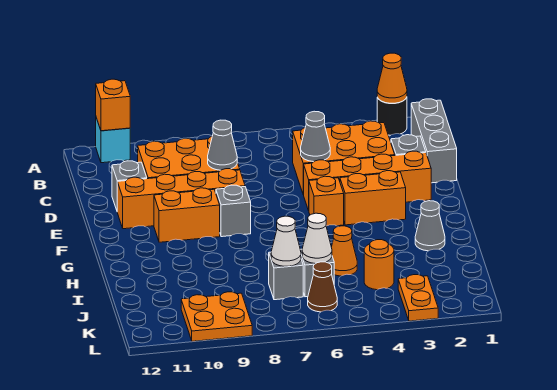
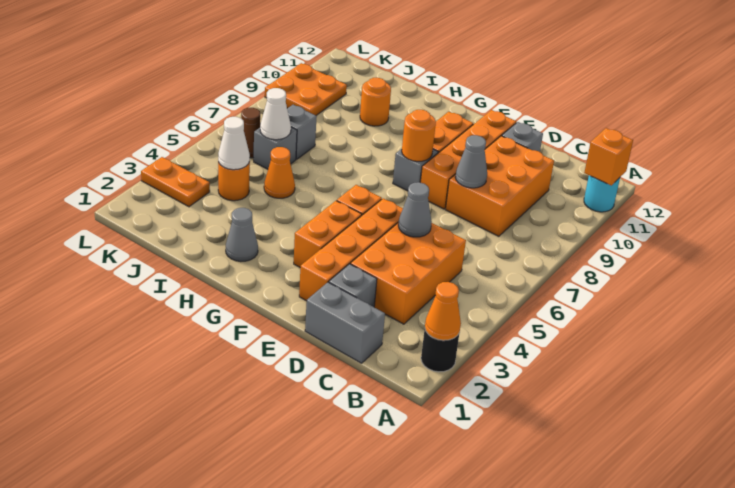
cyan 1x1 brick [96,118,130,163] -> cyan 1x1 round brick [584,175,620,212]
grey 1x3 brick [411,99,457,183] -> grey 1x2 brick [305,282,385,363]
none -> orange 1x1 round brick [402,110,436,161]
none -> orange 1x1 round brick [360,78,391,126]
white 1x1 cone [271,216,301,266] -> white 1x1 cone moved to [218,117,250,170]

